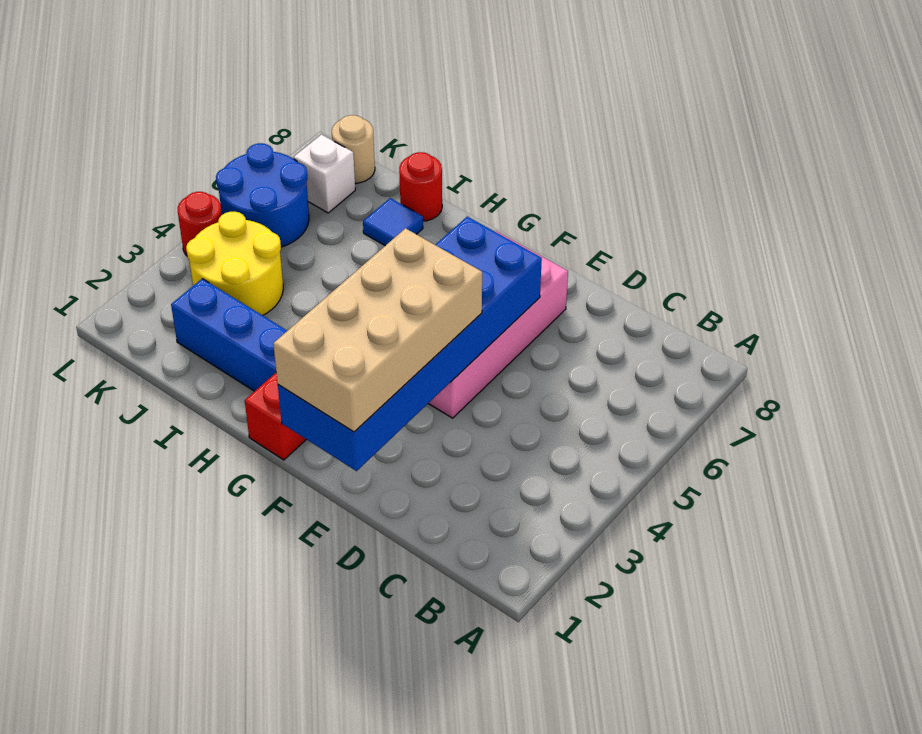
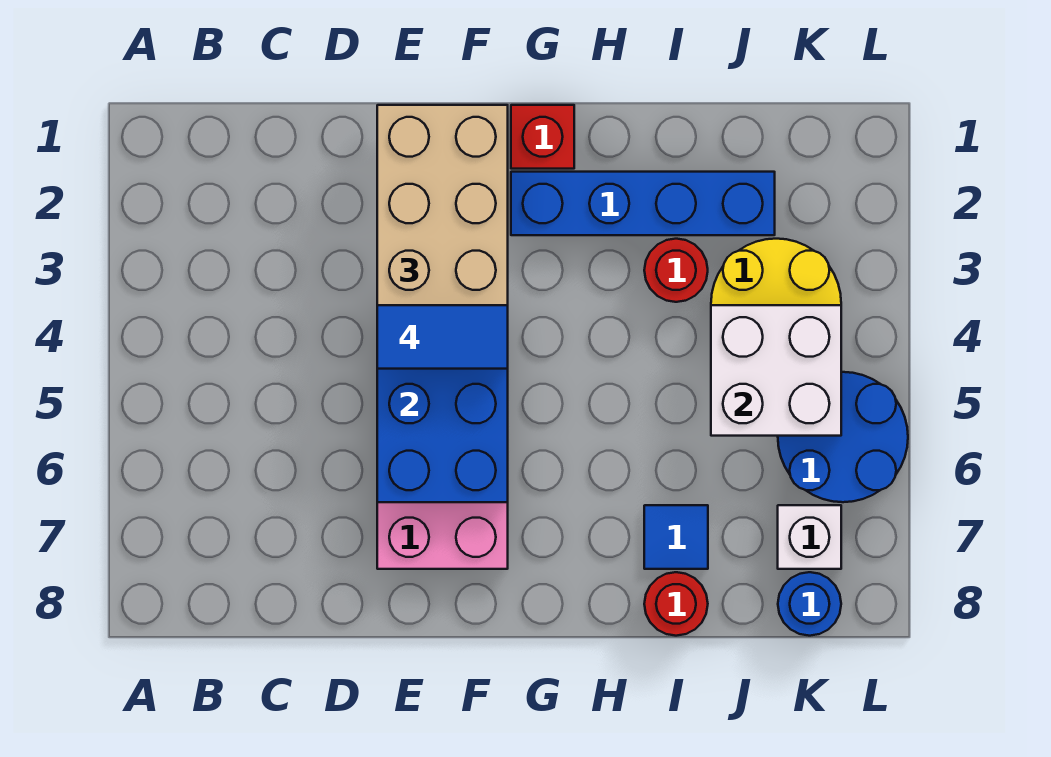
none -> blue 1x2 tile [377,305,508,369]
none -> white 2x2 brick [711,305,841,436]
tan 1x1 round brick [332,115,375,183] -> blue 1x1 round brick [778,572,841,636]
red 1x1 round brick [178,192,222,256] -> red 1x1 round brick moved to [644,239,708,302]

